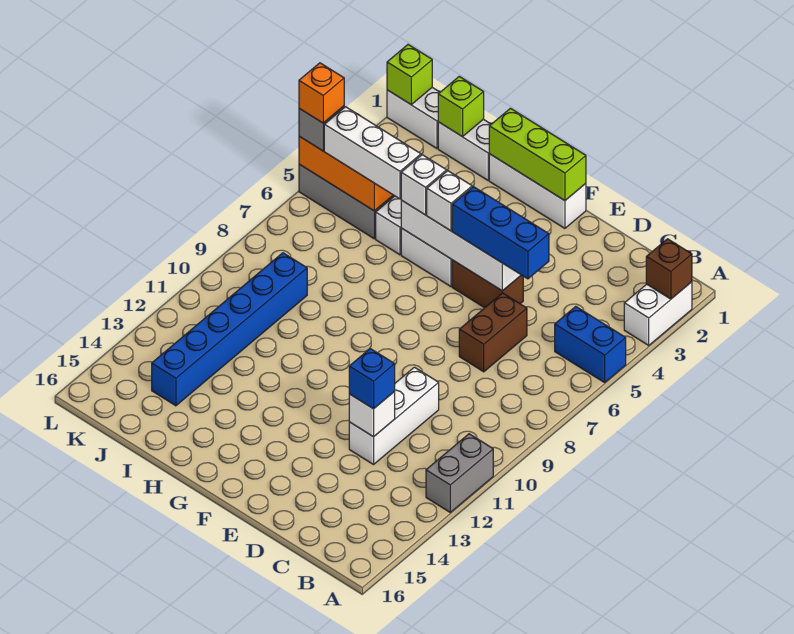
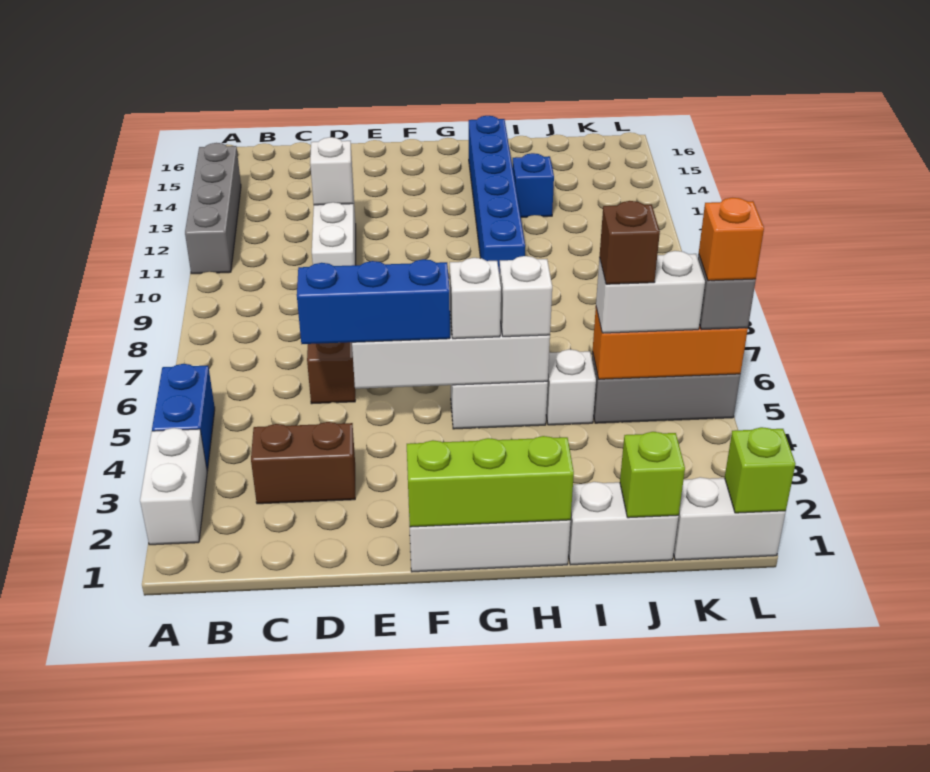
brown 1x1 brick [646,239,692,299] -> brown 1x1 brick moved to [599,201,660,284]
blue 1x2 brick [555,307,626,382] -> blue 1x2 brick turned to [152,364,215,471]
grey 1x2 brick [426,434,493,512] -> grey 1x4 brick [185,143,241,274]
blue 1x1 brick [349,349,395,409] -> blue 1x1 brick moved to [513,153,554,217]
brown 1x2 brick [452,260,523,308] -> brown 1x2 brick moved to [251,422,355,504]
white 1x3 brick [324,107,421,199] -> white 1x2 brick [596,251,705,333]
blue 1x6 brick [152,253,307,406] -> blue 1x6 brick moved to [469,116,525,272]

